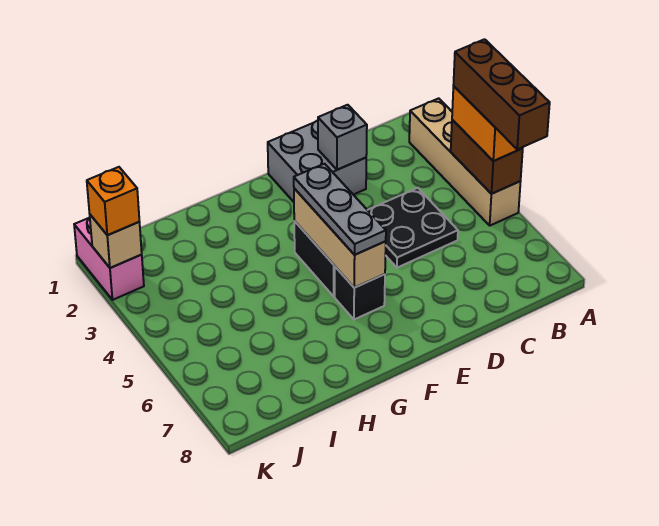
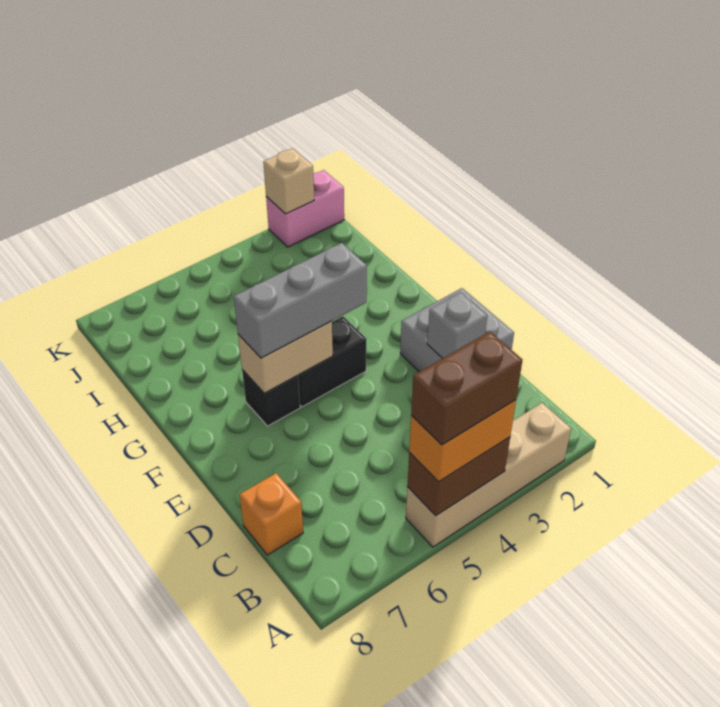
brown 1x3 brick [453,39,550,149] -> brown 1x2 brick [411,332,522,445]
black 2x2 plate [368,188,458,268] -> none
tan 1x3 brick [294,188,386,288] -> tan 1x2 brick [238,321,333,393]
grey 1x3 plate [294,164,386,255] -> grey 1x3 brick [234,243,367,358]
orange 1x1 brick [87,167,139,235] -> orange 1x1 brick moved to [239,473,303,555]

